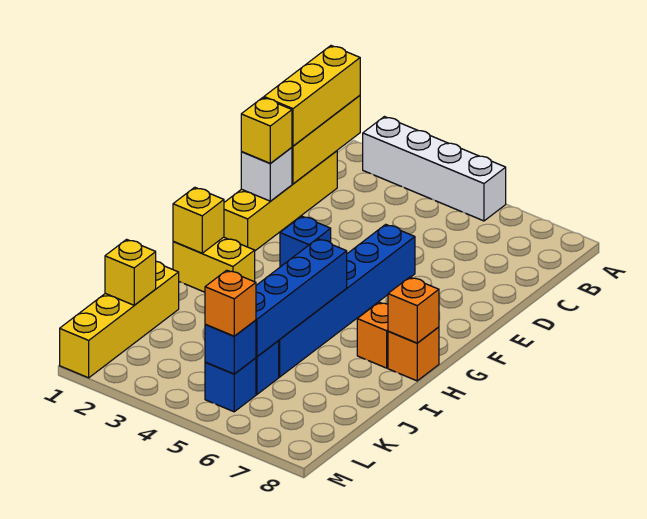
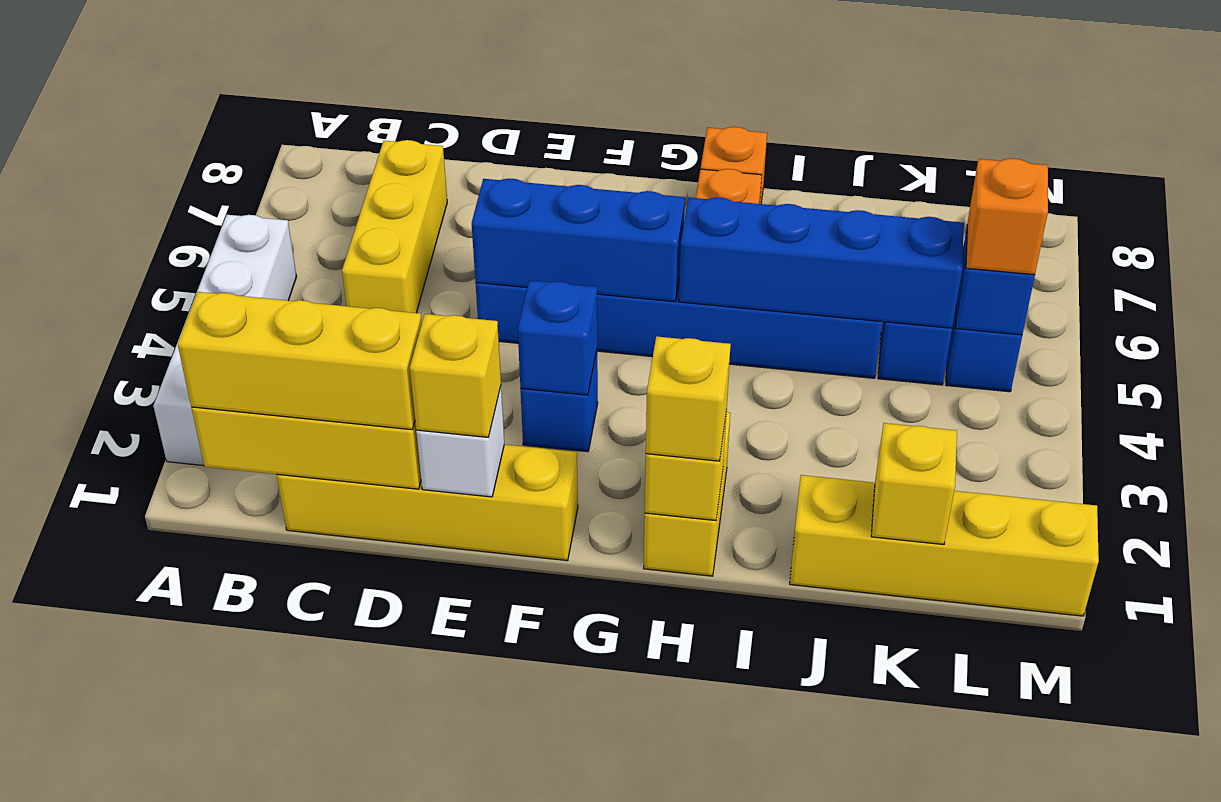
none -> yellow 1x3 brick [342,140,447,313]
none -> blue 1x3 brick [472,179,685,302]
none -> blue 1x1 brick [518,280,597,395]
none -> yellow 1x1 brick [646,336,731,461]
orange 1x1 brick [388,277,439,343] -> none

